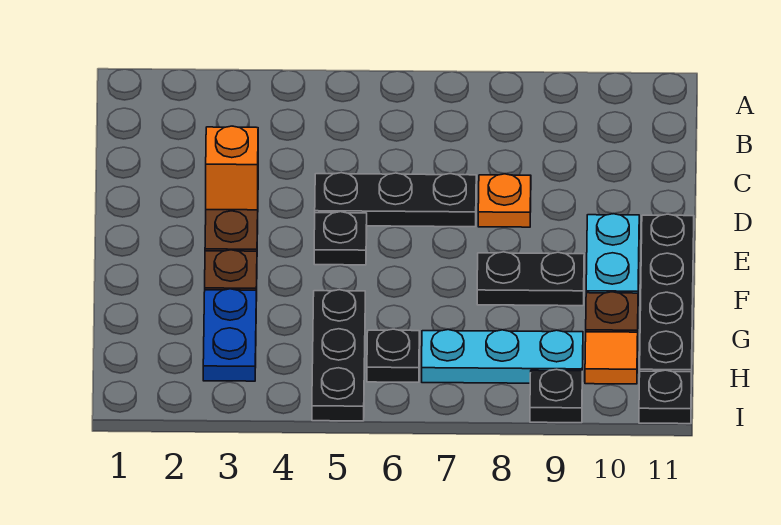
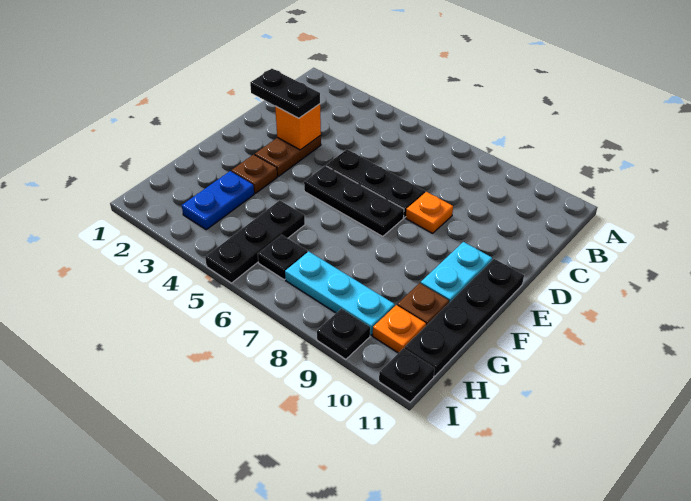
black 1x1 plate [314,212,367,265] -> black 1x3 plate [304,166,404,236]
black 1x2 plate [477,252,584,306] -> black 1x2 plate moved to [250,69,320,118]
orange 1x1 tile [585,332,638,384] -> orange 1x1 plate [373,305,426,353]

